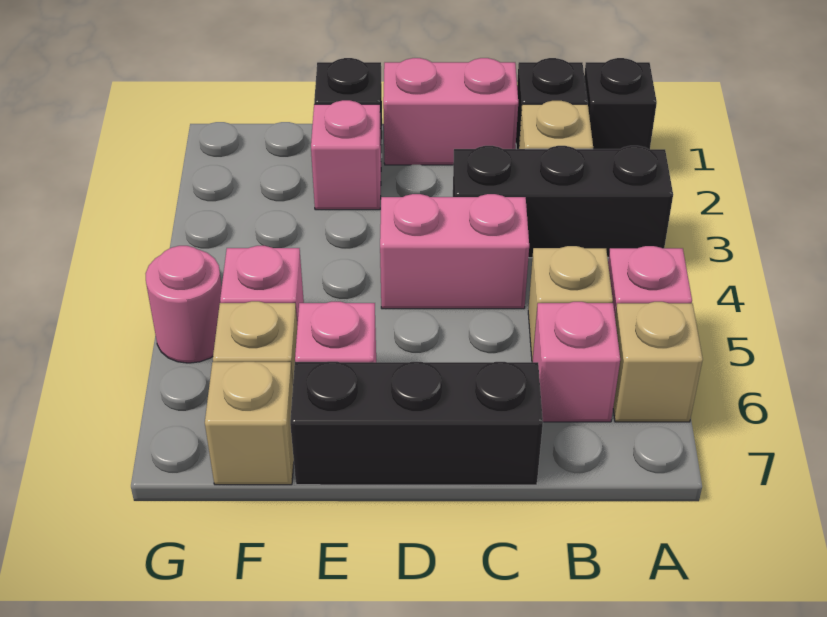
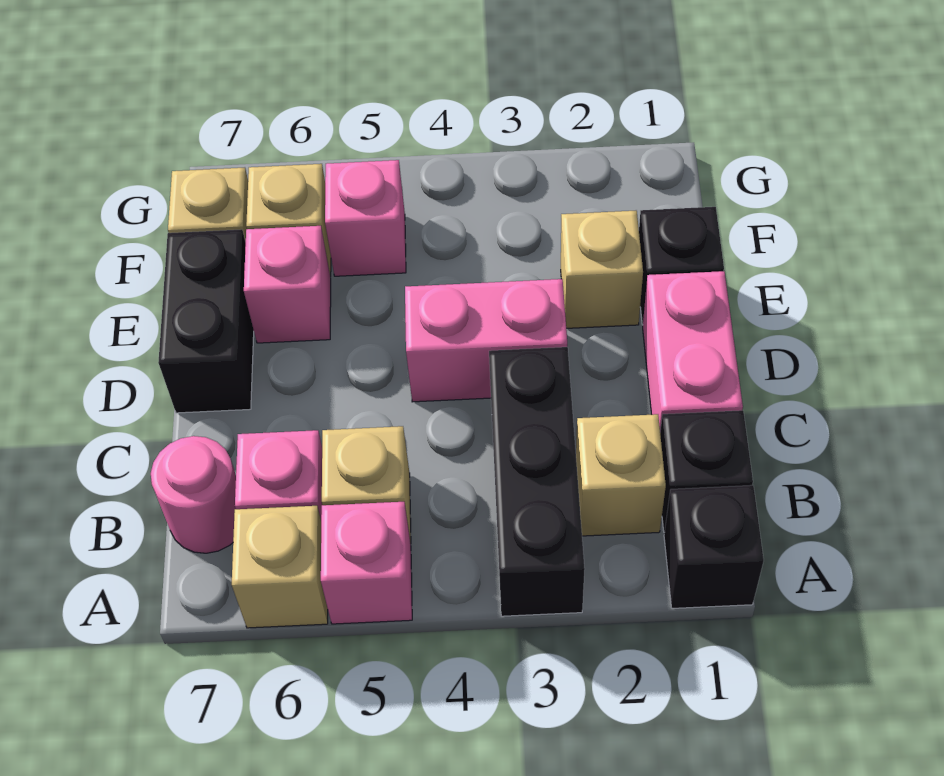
pink 1x2 brick [380,194,529,309] -> pink 1x2 brick turned to [405,279,567,402]
black 1x3 brick [290,362,543,485] -> black 1x2 brick [158,229,254,413]
pink 1x1 brick [311,100,381,210] -> tan 1x1 brick [561,211,643,328]
pink 1x1 round brick [146,246,222,363] -> pink 1x1 round brick moved to [151,436,236,553]

